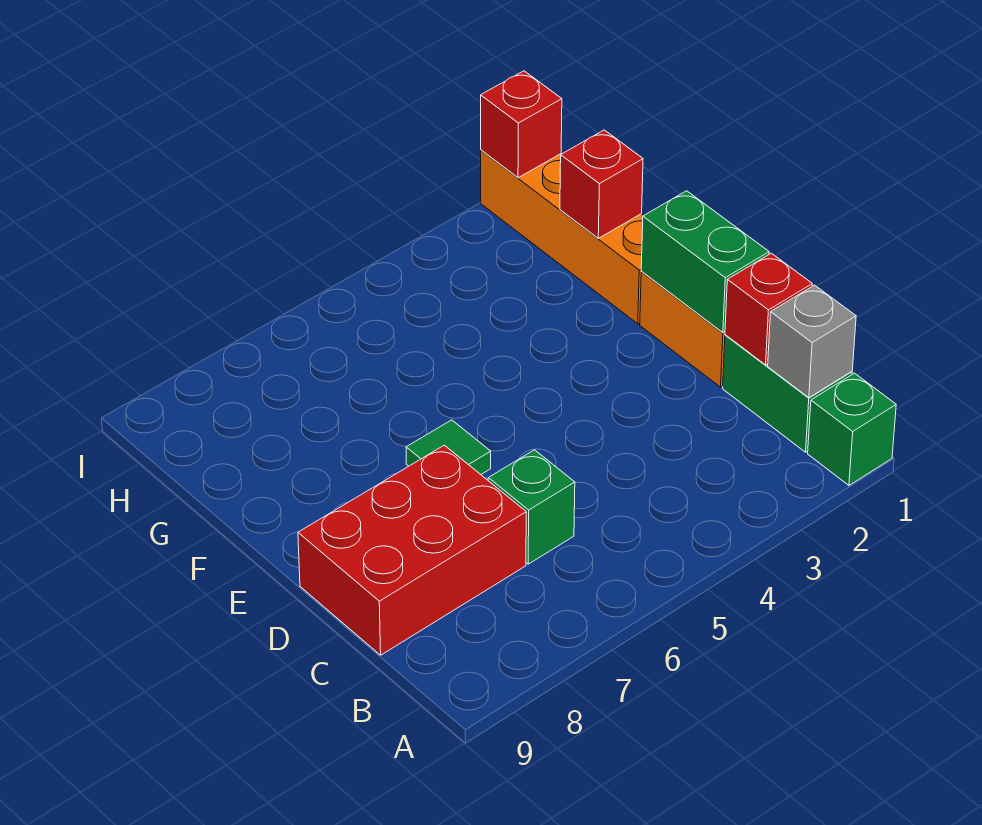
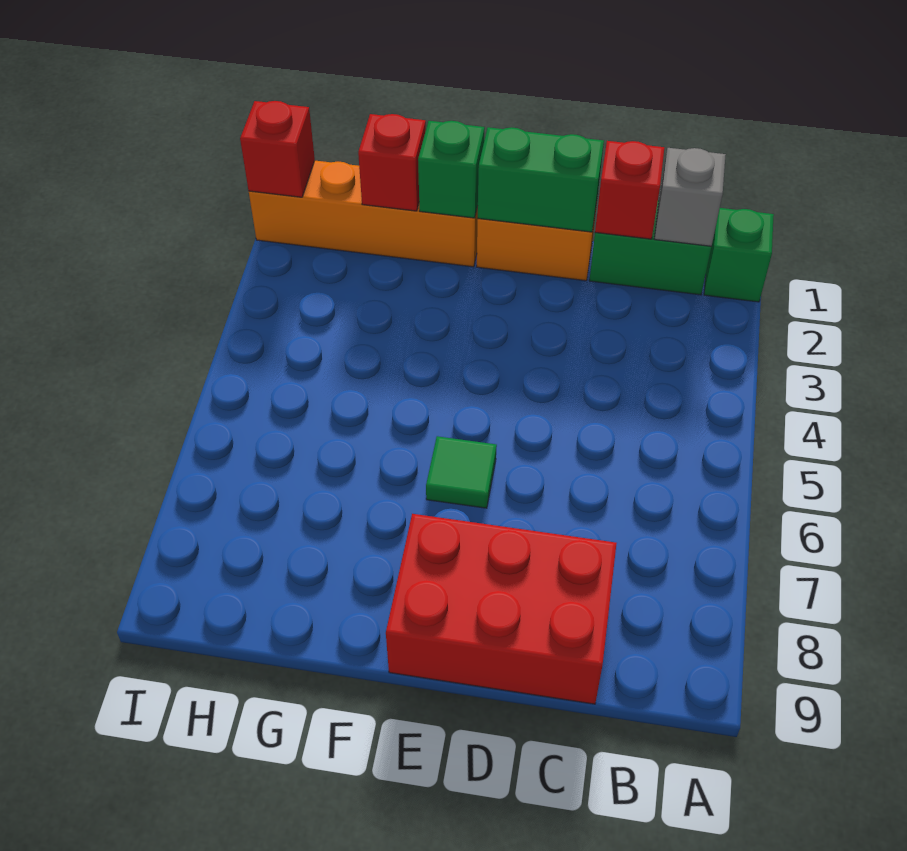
green 1x1 brick [488,450,575,564] -> green 1x1 brick moved to [418,121,485,218]
red 2x3 brick [298,445,526,655] -> red 2x3 brick turned to [386,514,617,704]

